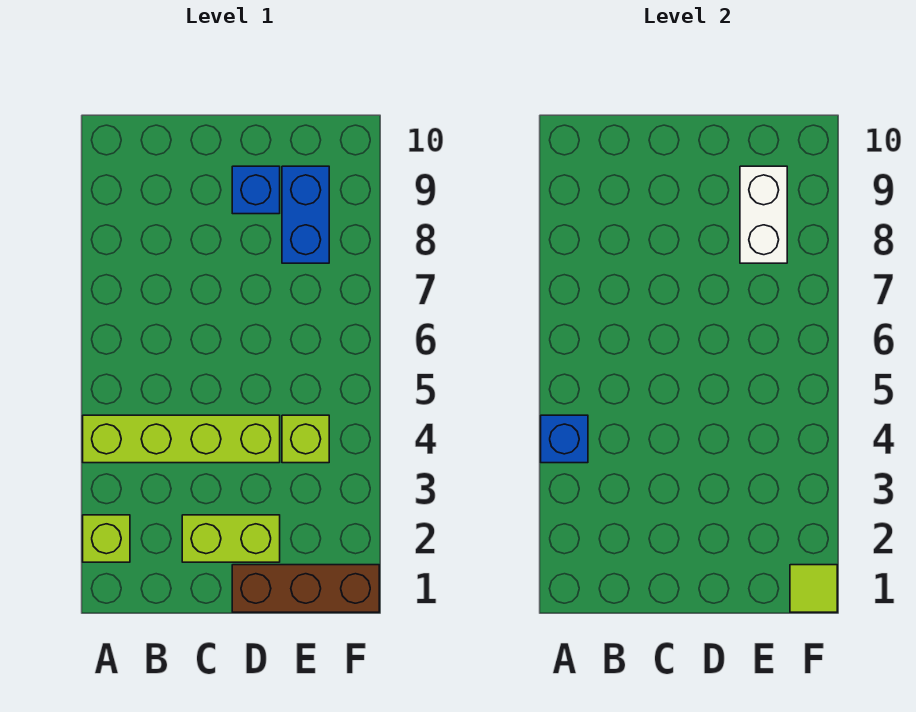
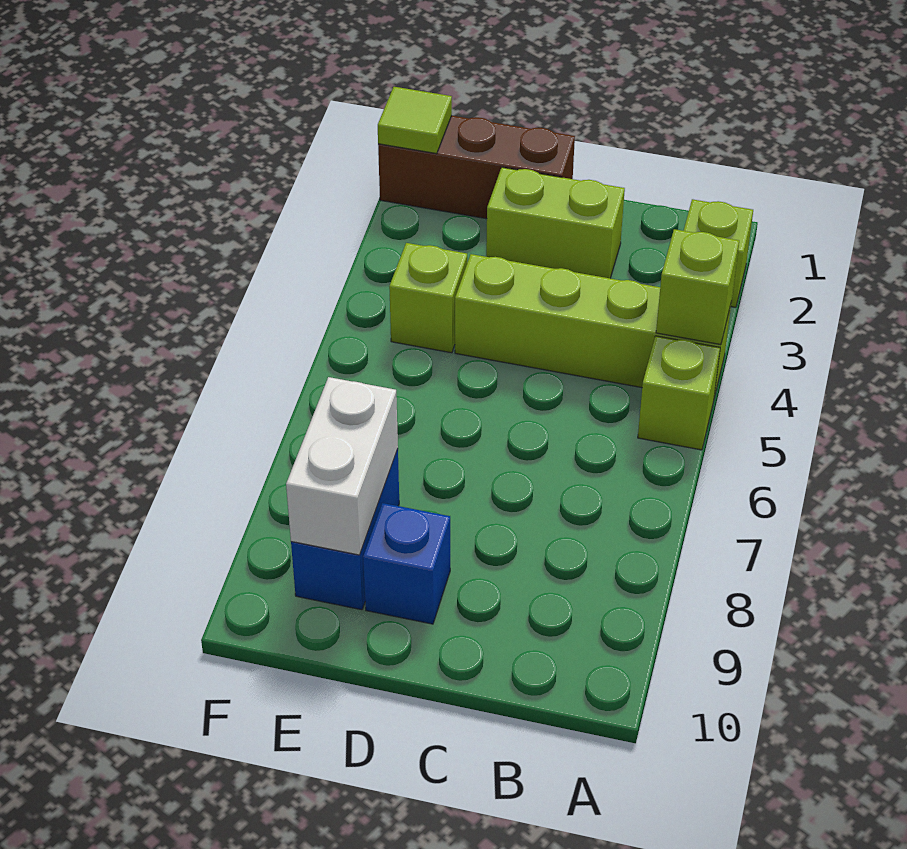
blue 1x1 brick [541,415,588,463] -> lime 1x1 brick [656,229,739,345]
none -> lime 1x1 brick [638,336,720,450]

